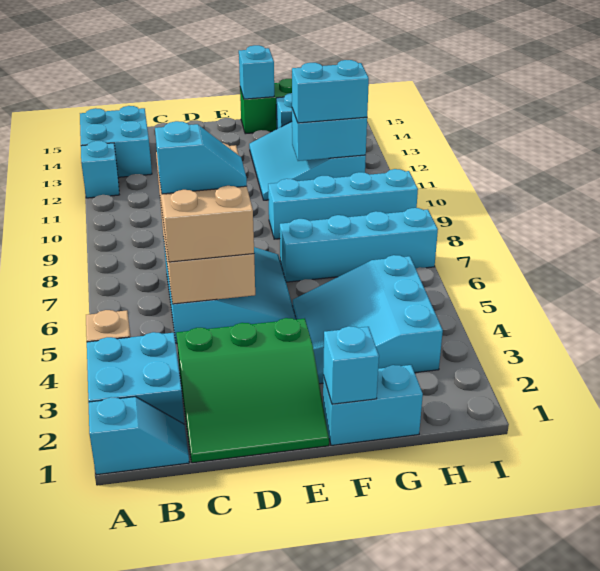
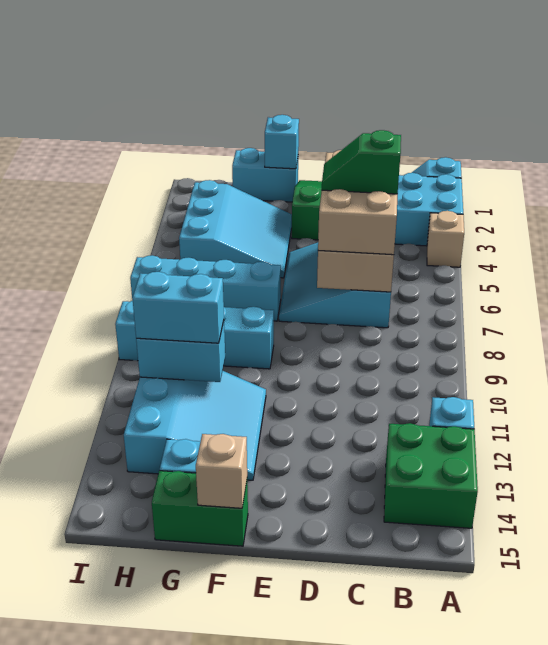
cyan 2x2 brick [80,106,152,177] -> green 2x2 brick [384,423,478,528]
cyan 1x2 slope [155,121,247,194] -> green 1x2 slope [322,130,401,194]
cyan 1x1 brick [239,45,274,99] -> tan 1x1 brick [196,434,247,508]

